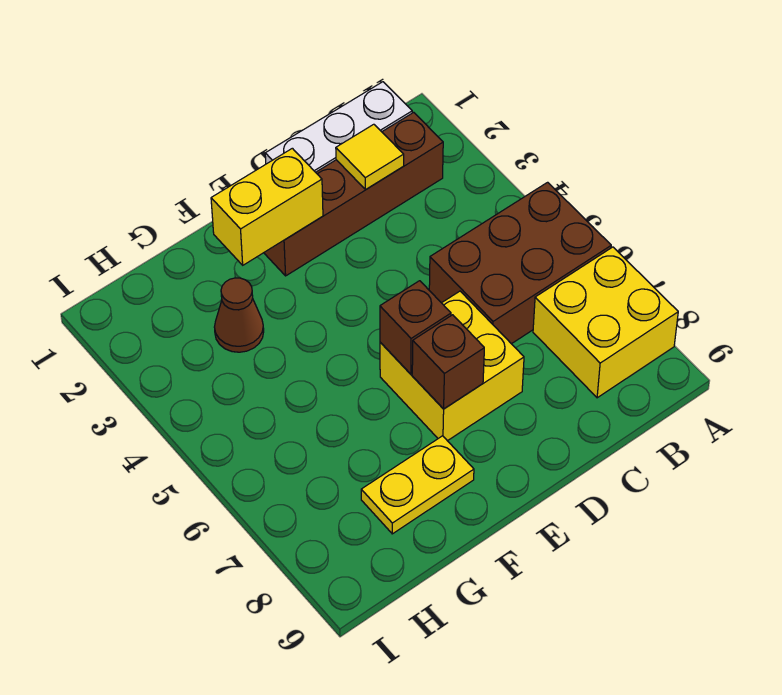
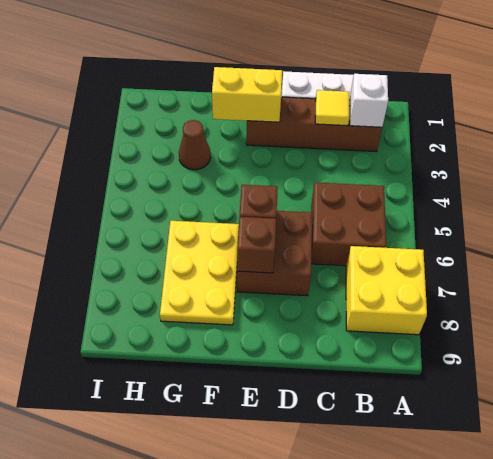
brown 2x3 brick [429,182,611,344] -> brown 2x2 brick [311,182,386,266]
none -> white 1x1 brick [349,74,388,127]
yellow 2x2 brick [380,291,524,441] -> brown 2x2 brick [237,211,312,296]
yellow 1x2 plate [361,436,474,534] -> yellow 2x3 plate [160,221,239,325]

